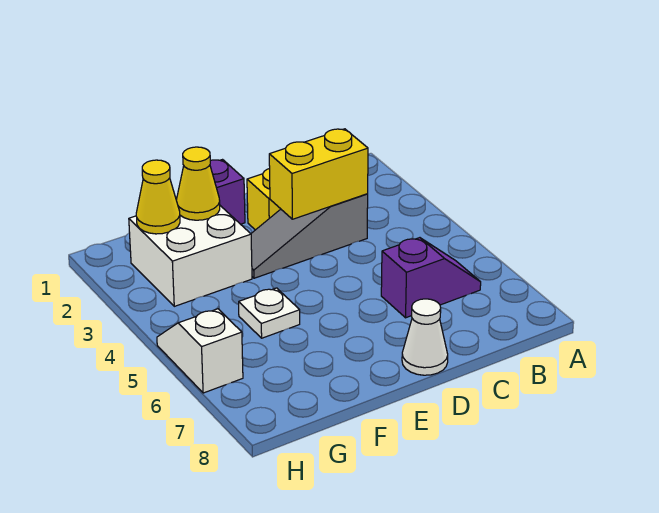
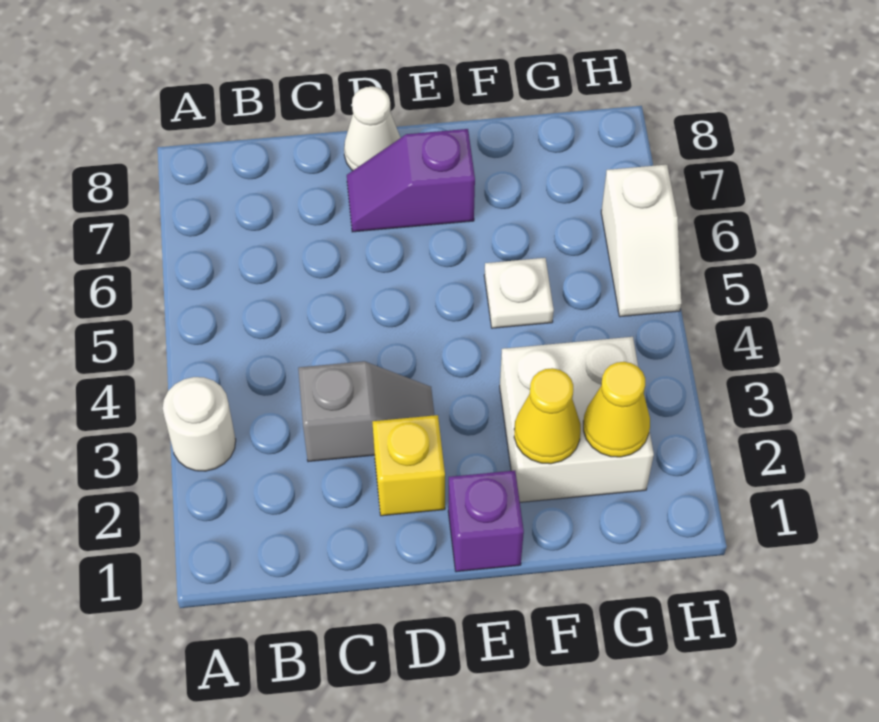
none -> white 1x1 round brick [163,377,236,471]
purple 1x2 slope [381,238,481,318] -> purple 1x2 slope moved to [347,129,475,232]
grey 1x3 slope [251,194,368,278] -> grey 1x2 slope [298,361,434,462]
yellow 1x2 brick [269,129,368,219] -> none

